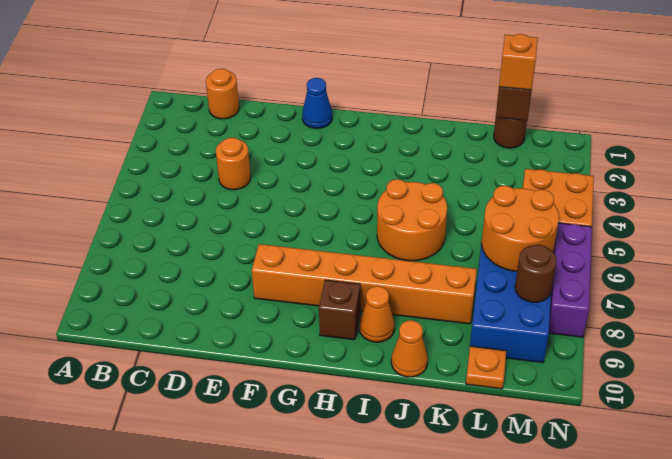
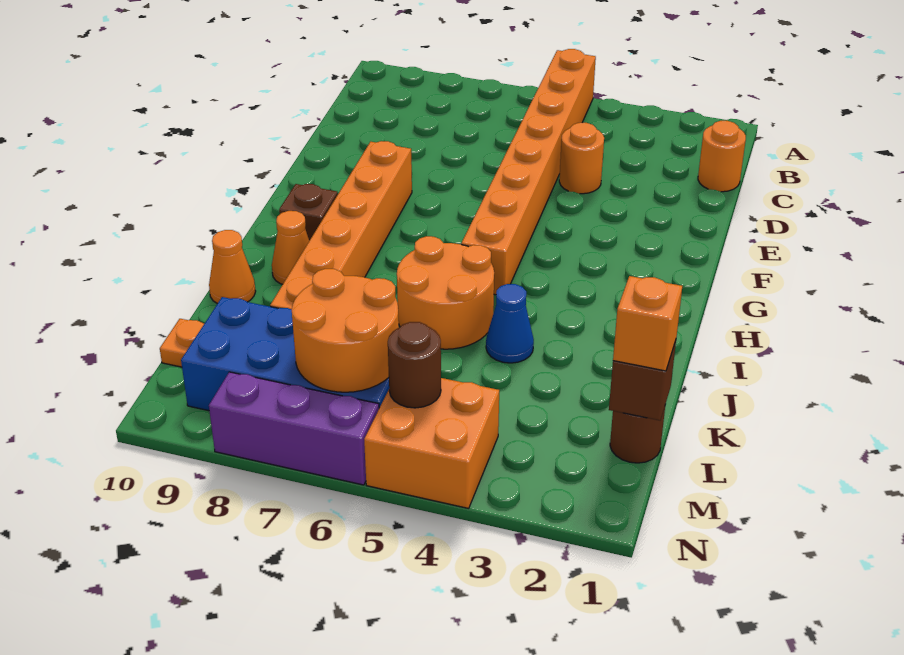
none -> orange 1x8 brick [461,49,596,295]
blue 1x1 cone [302,78,332,128] -> blue 1x1 cone moved to [486,284,534,363]
brown 1x1 round brick [515,245,557,302] -> brown 1x1 round brick moved to [388,322,441,408]

